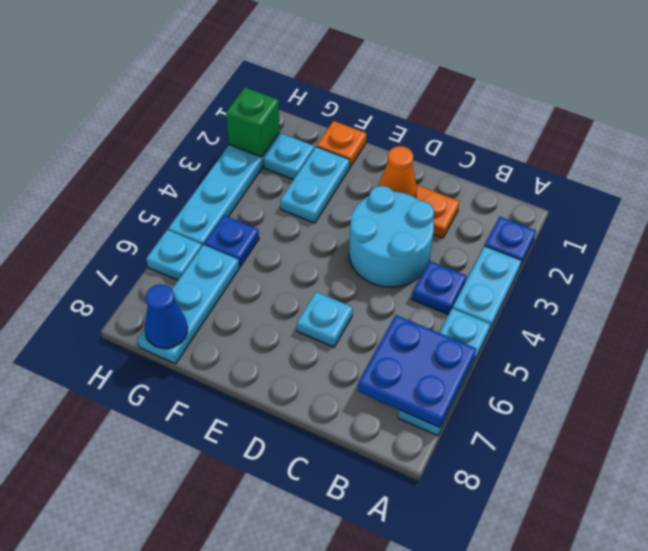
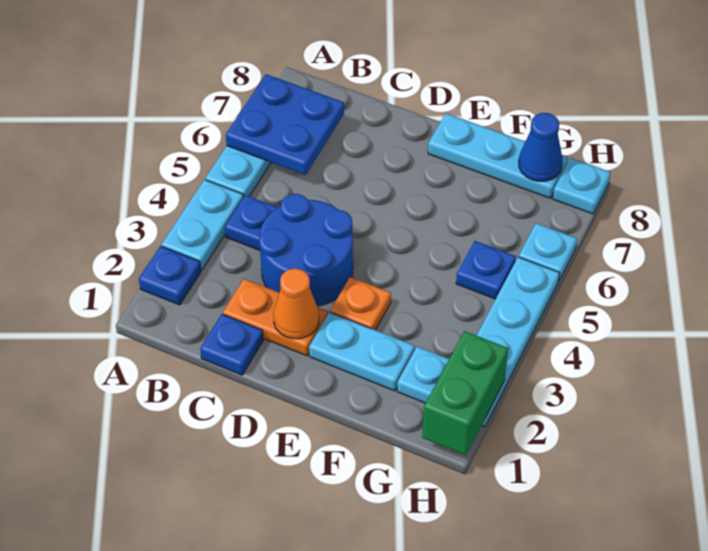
none -> blue 1x1 plate [200,314,263,375]
cyan 2x2 round brick [349,186,434,287] -> blue 2x2 round brick [259,194,353,306]
cyan 1x1 plate [297,292,353,347] -> cyan 1x1 plate moved to [553,158,611,214]
orange 1x1 plate [317,121,366,168] -> orange 1x1 plate moved to [330,277,391,330]
cyan 1x2 plate [280,147,350,223] -> cyan 1x2 plate turned to [309,312,415,391]
cyan 1x3 plate [138,245,239,364] -> cyan 1x3 plate turned to [428,113,568,198]
green 1x1 brick [226,87,280,157] -> green 1x2 brick [422,331,508,455]

